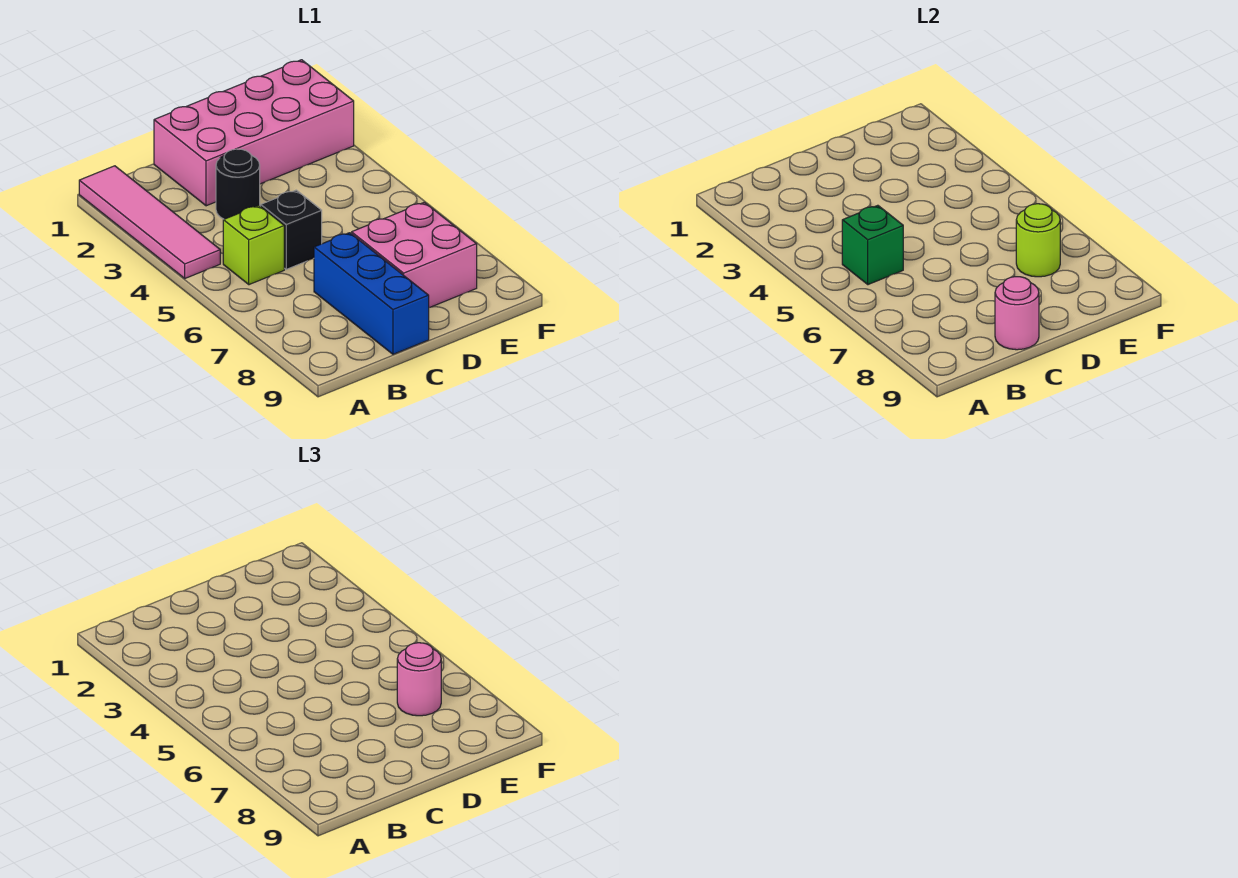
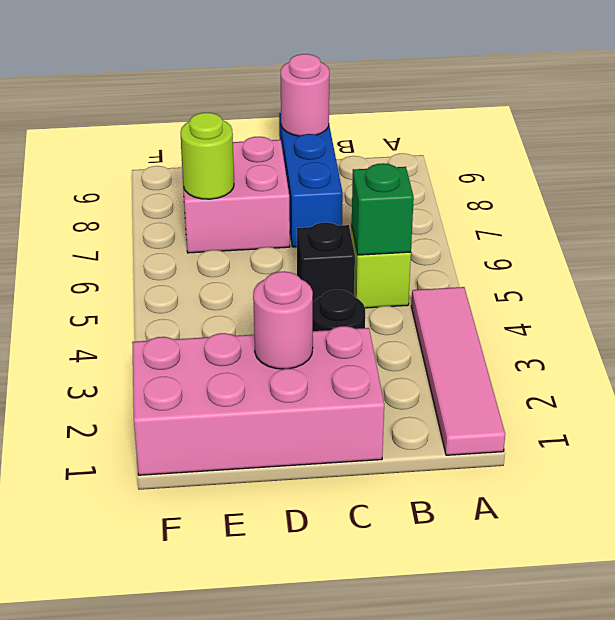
pink 1x1 round brick [397,643,441,716] -> pink 1x1 round brick moved to [253,271,313,369]

